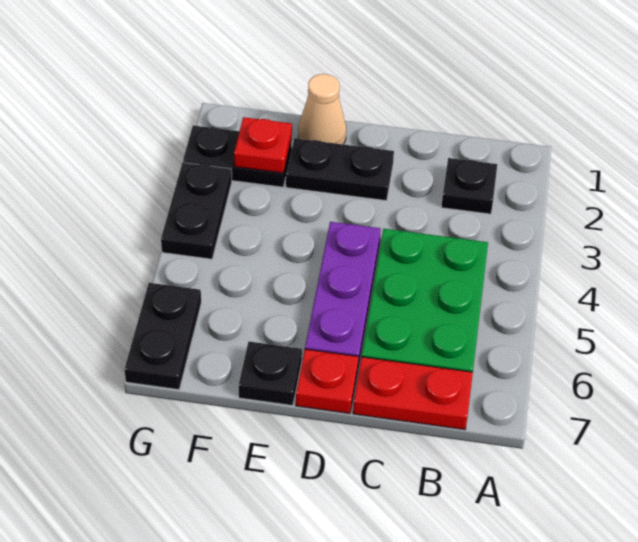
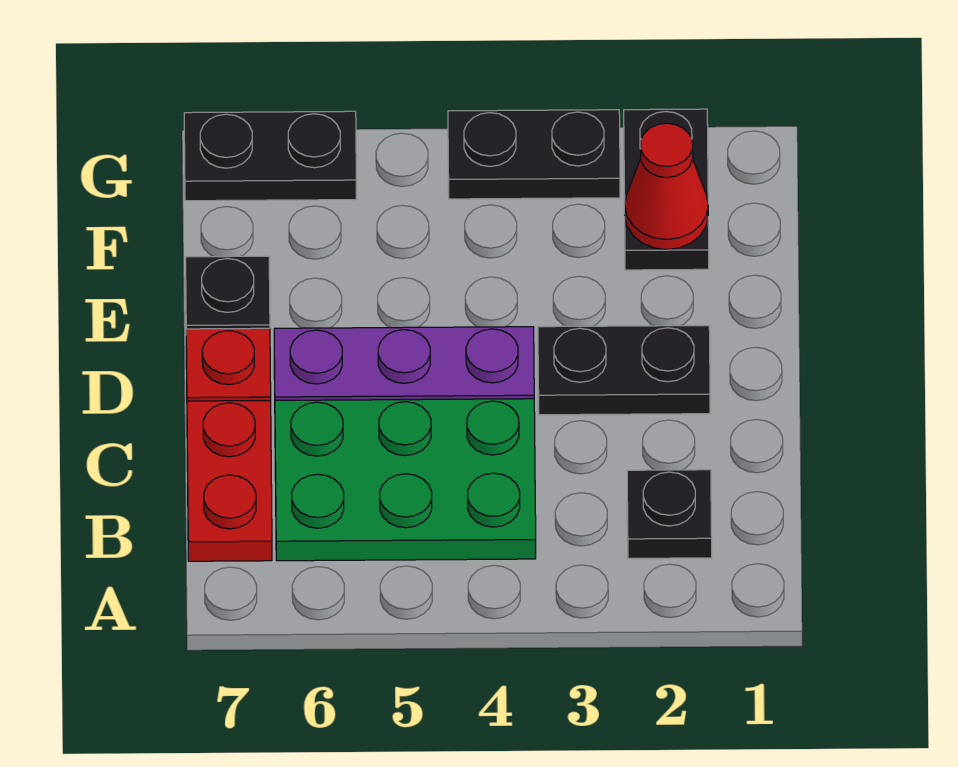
black 1x2 plate [286,138,394,201] -> black 1x2 plate turned to [538,326,710,415]
tan 1x1 cone [298,74,346,144] -> none
red 1x1 plate [234,117,292,173] -> red 1x1 cone [625,123,708,250]

